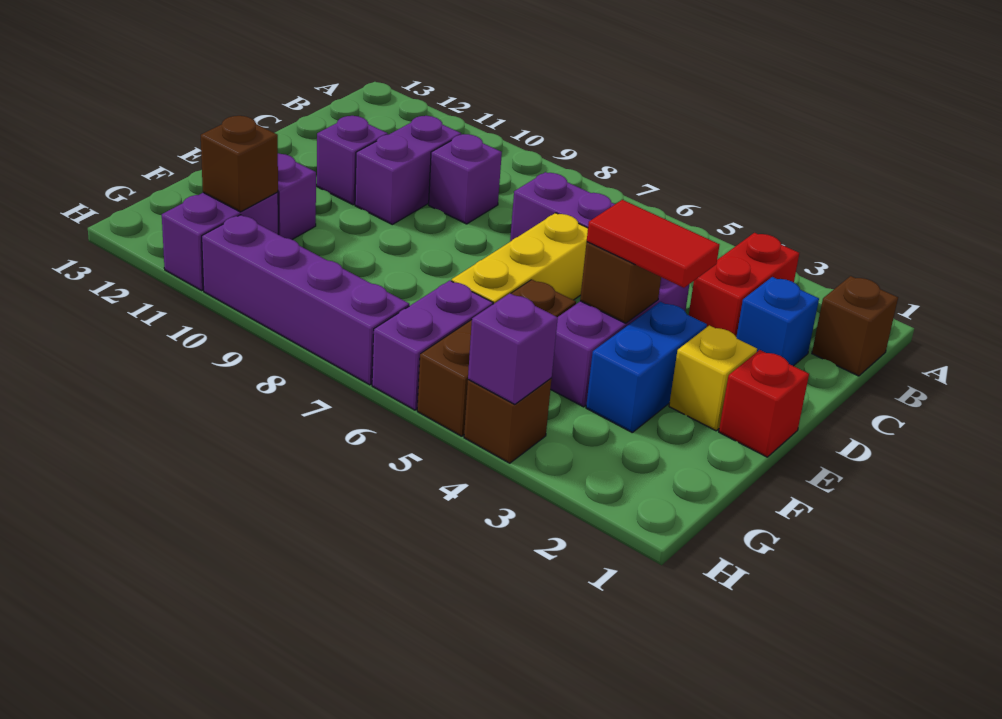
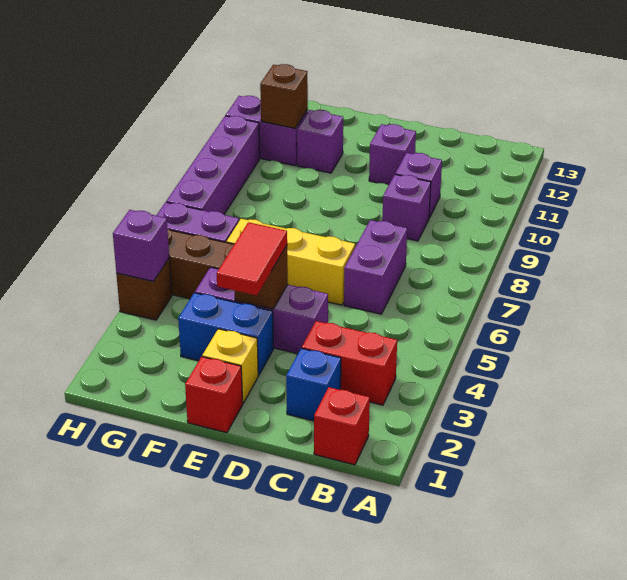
brown 1x1 brick [812,276,898,376] -> red 1x1 brick [314,387,370,465]
purple 1x2 brick [355,116,461,224] -> purple 1x1 brick [395,153,442,218]

